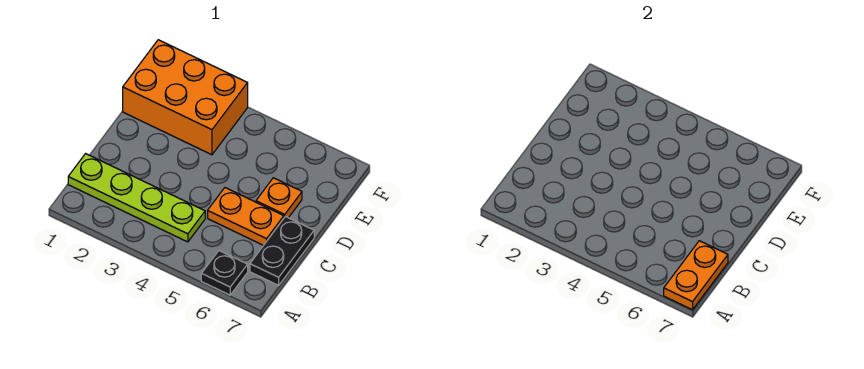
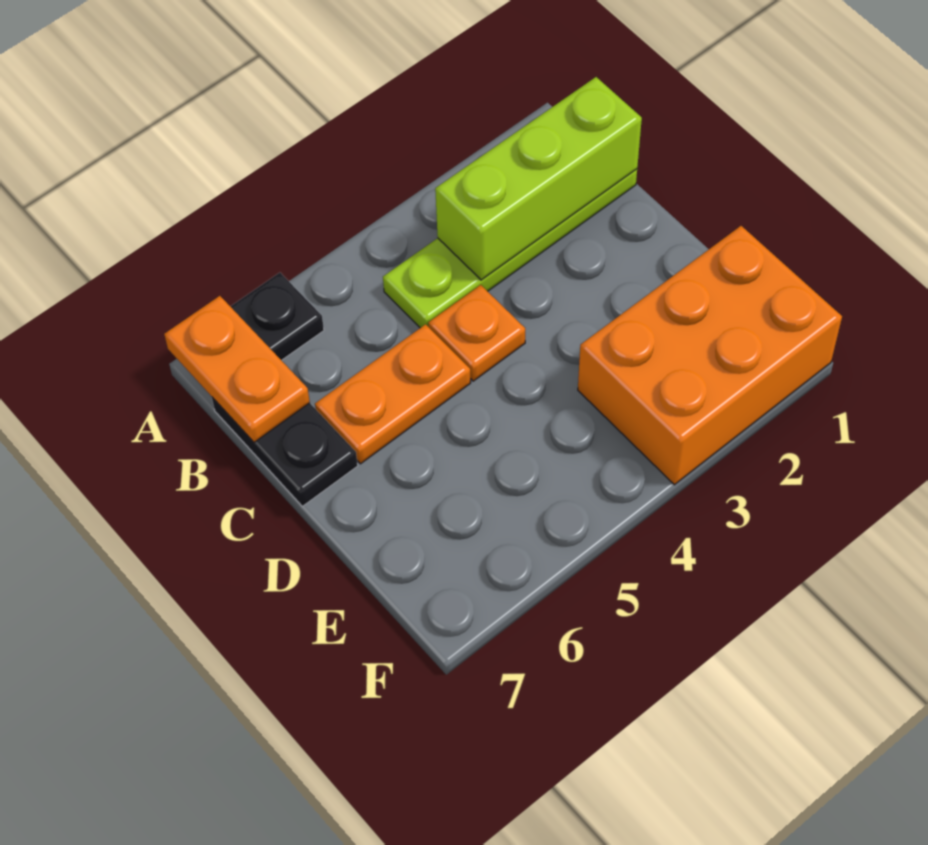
none -> lime 1x3 brick [435,77,642,280]
orange 1x1 plate [256,178,302,218] -> orange 1x1 plate moved to [428,285,525,381]

